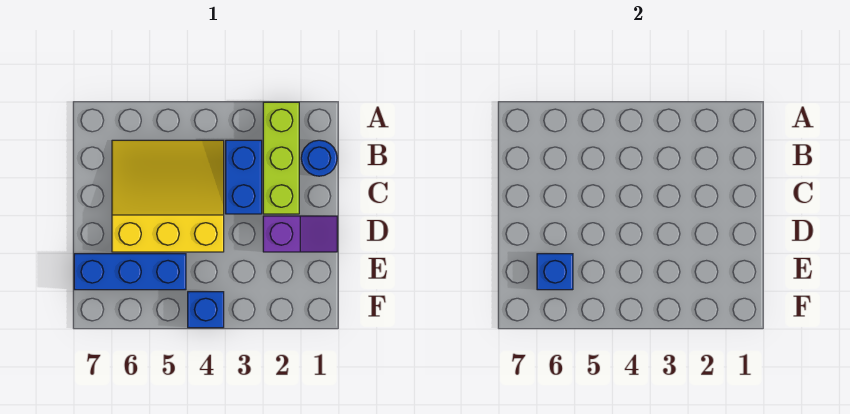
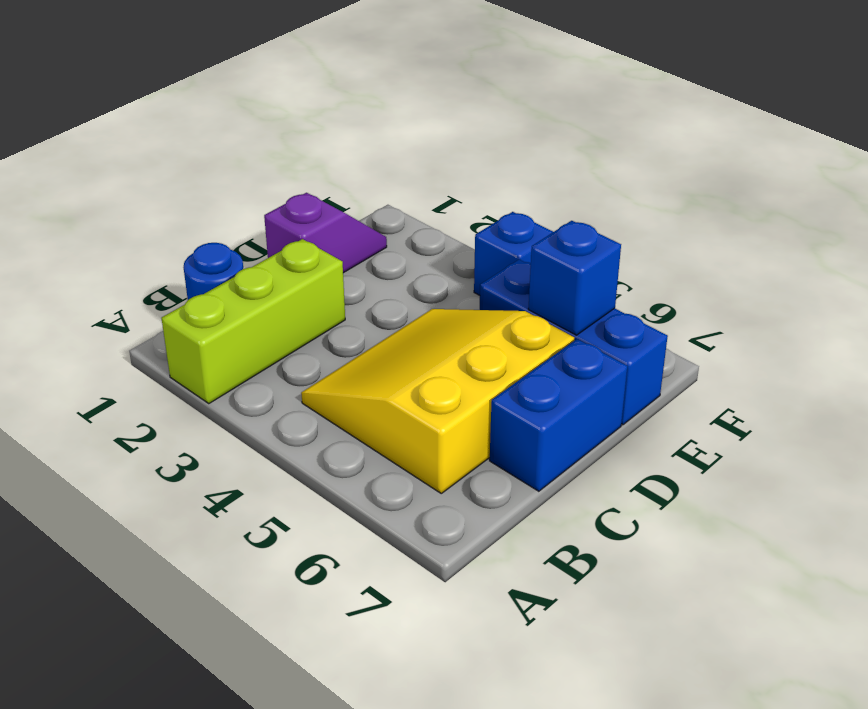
blue 1x2 brick [226,140,262,214] -> blue 1x2 brick moved to [490,339,627,491]
yellow 3x3 slope [112,140,224,252] -> yellow 3x3 slope turned to [301,309,574,493]
purple 1x2 slope [263,216,337,252] -> purple 1x2 slope turned to [264,193,387,273]

